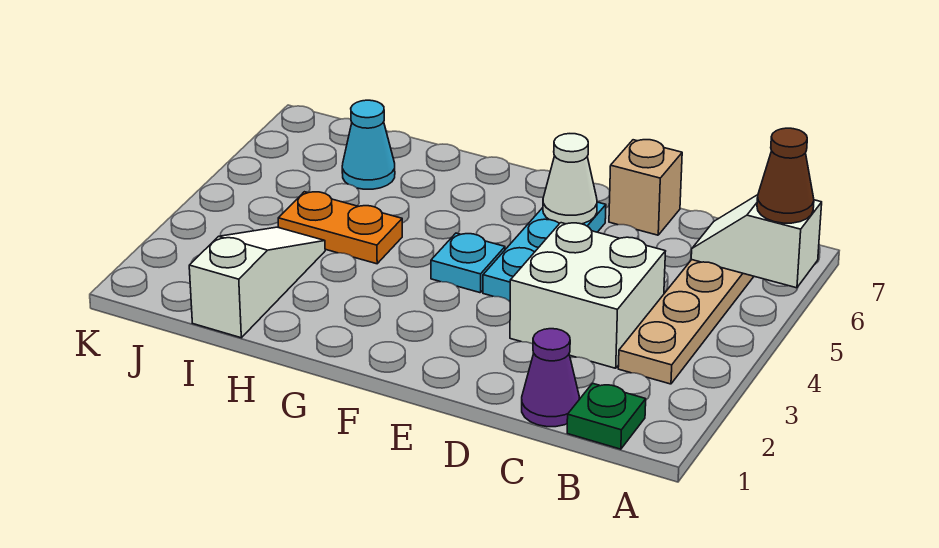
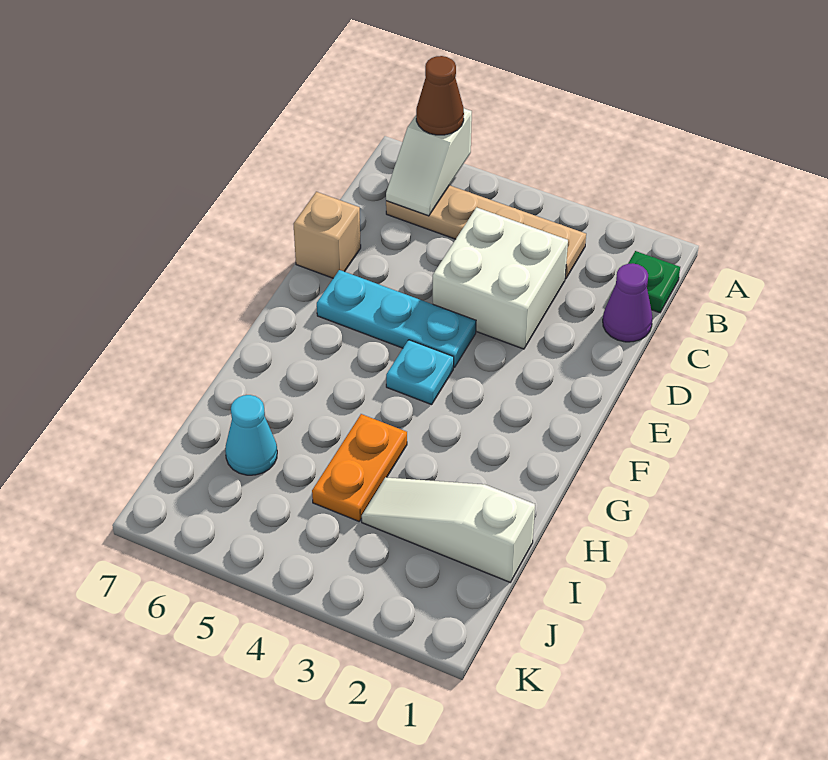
white 1x1 cone [543,134,597,224] -> none

